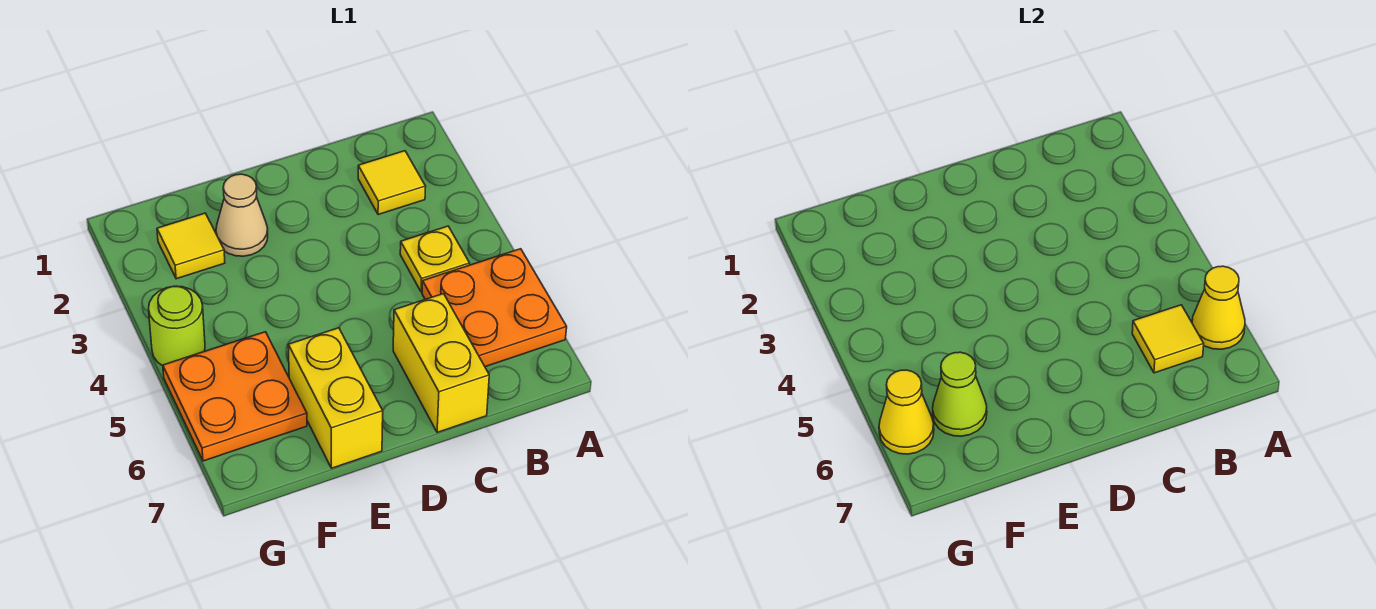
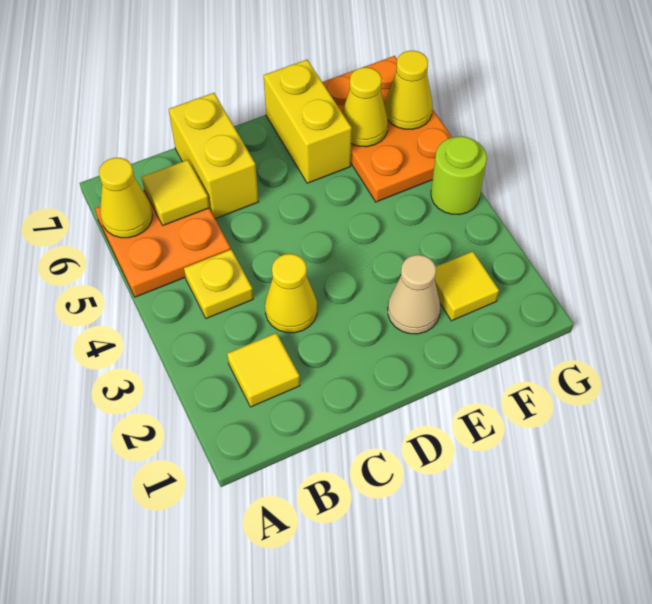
none -> yellow 1x1 cone [265,254,317,333]
orange 2x2 plate [163,332,307,461] -> orange 2x3 plate [322,56,453,202]
lime 1x1 cone [933,352,987,436] -> yellow 1x1 cone [342,67,388,147]

